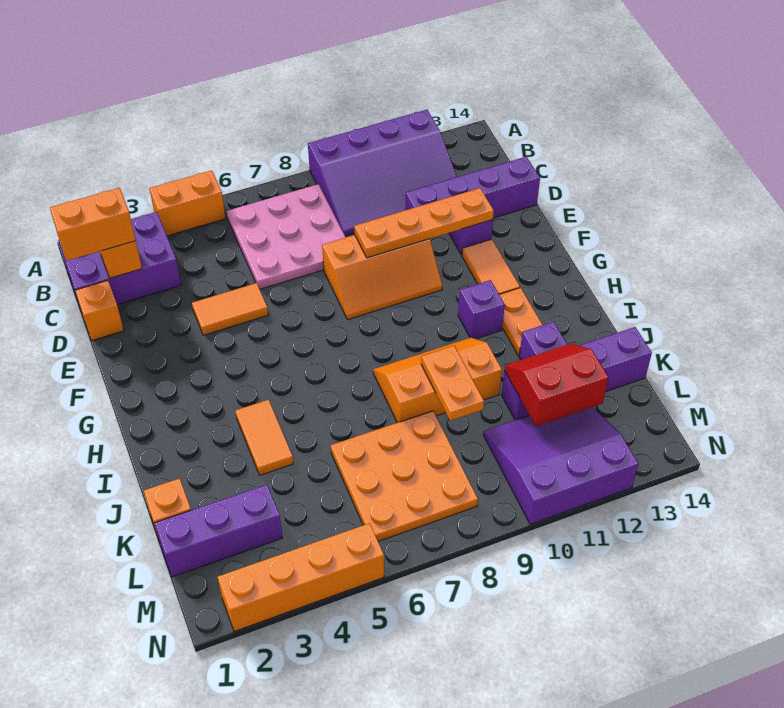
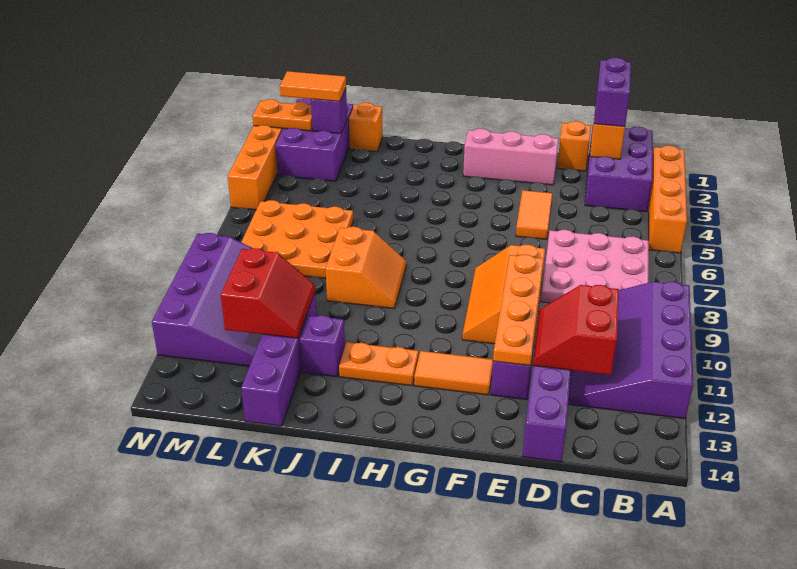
orange 1x2 brick [149,170,226,236] -> orange 1x4 brick [649,146,687,253]
orange 1x2 brick [50,188,136,261] -> purple 1x2 brick [594,58,631,127]
none -> red 2x2 slope [533,285,619,375]
none -> pink 1x3 brick [463,129,559,185]
purple 1x1 brick [458,280,505,339] -> purple 1x1 brick moved to [311,88,347,134]
orange 1x2 tile [235,400,293,475] -> orange 1x2 tile moved to [280,71,346,101]
orange 2x3 slope [373,338,502,423] -> orange 2x2 slope [325,227,406,309]
orange 1x2 plate [421,346,484,421] -> orange 1x2 plate moved to [253,99,313,131]
purple 1x3 brick [155,485,283,577] -> purple 2x3 brick [275,98,353,181]
purple 3x3 slope [483,407,638,524] -> purple 3x4 slope [152,233,262,366]

